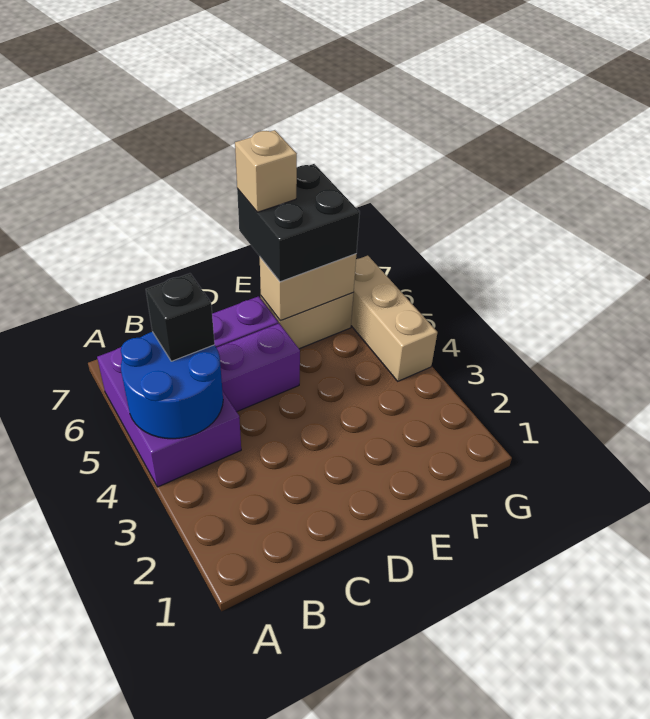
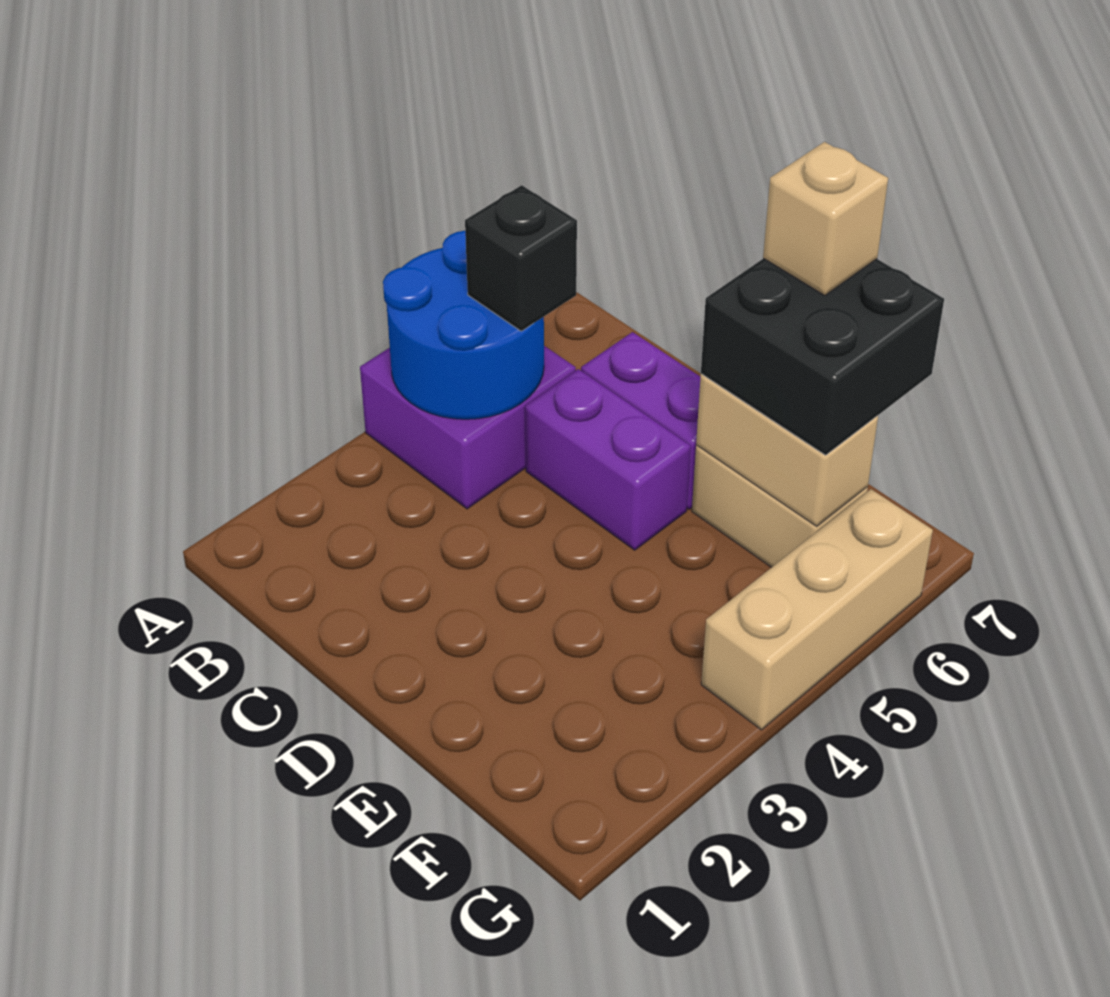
purple 2x3 brick [97,347,241,487] -> purple 2x2 brick [360,346,576,509]

